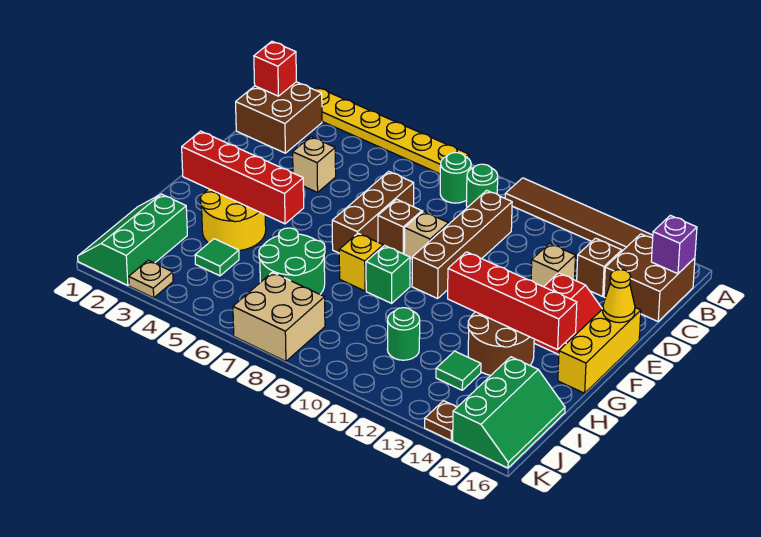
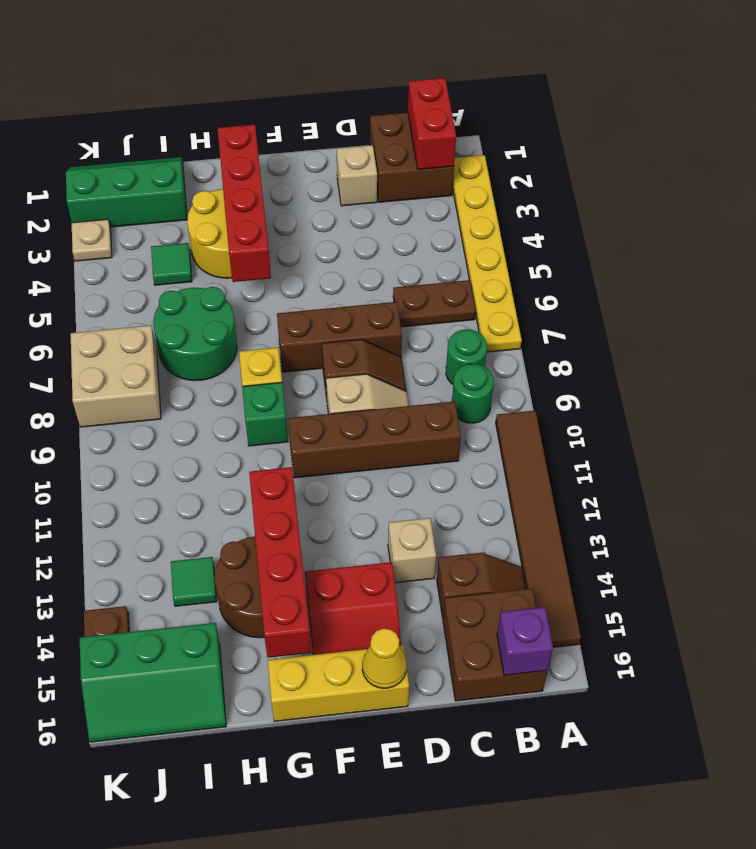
red 1x1 brick [254,41,296,96] -> red 1x2 brick [408,78,456,170]
none -> brown 1x2 plate [393,280,476,327]
tan 1x1 brick [293,137,336,192] -> tan 1x1 brick moved to [337,145,377,206]
green 1x1 round brick [387,308,420,360] -> none

